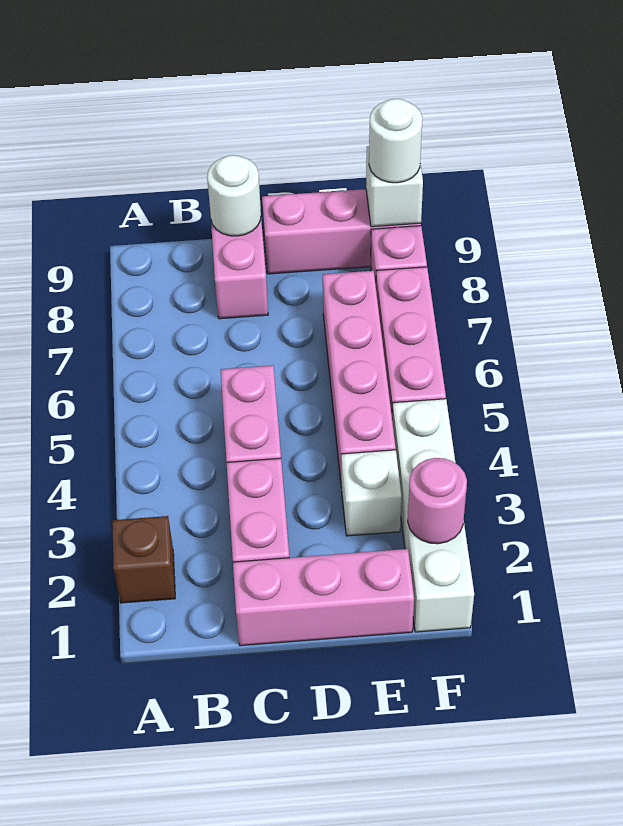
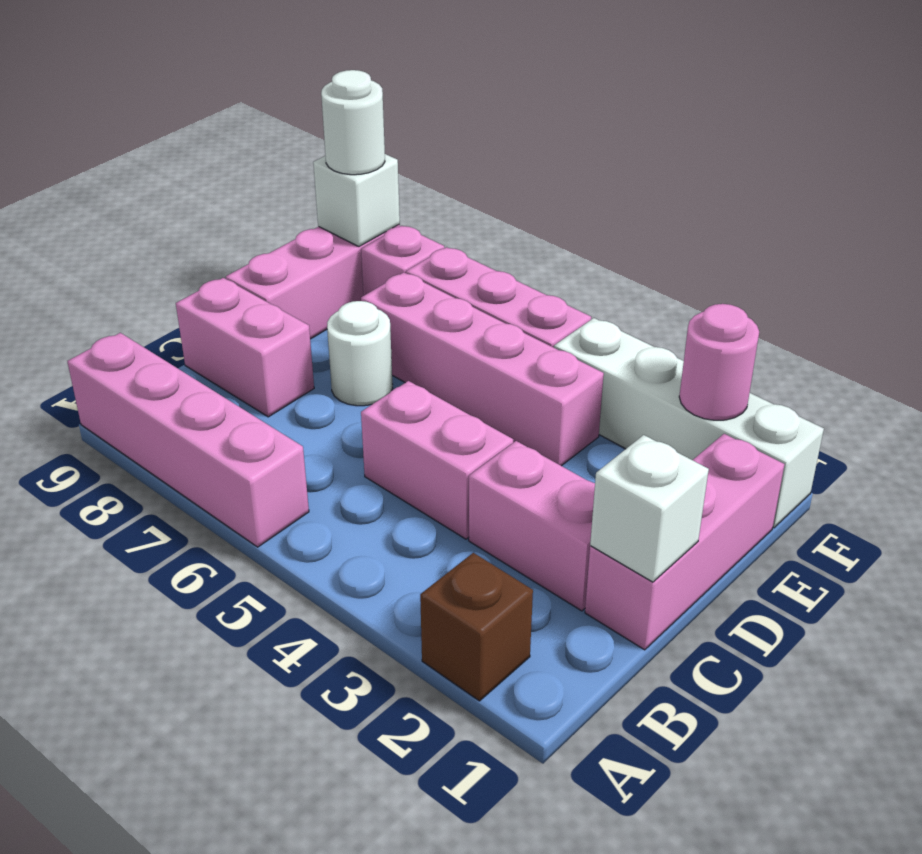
none -> pink 1x4 brick [67,333,309,547]
white 1x1 round brick [207,155,261,236] -> white 1x1 round brick moved to [327,301,393,406]
white 1x1 brick [341,450,402,536] -> white 1x1 brick moved to [590,435,709,582]

